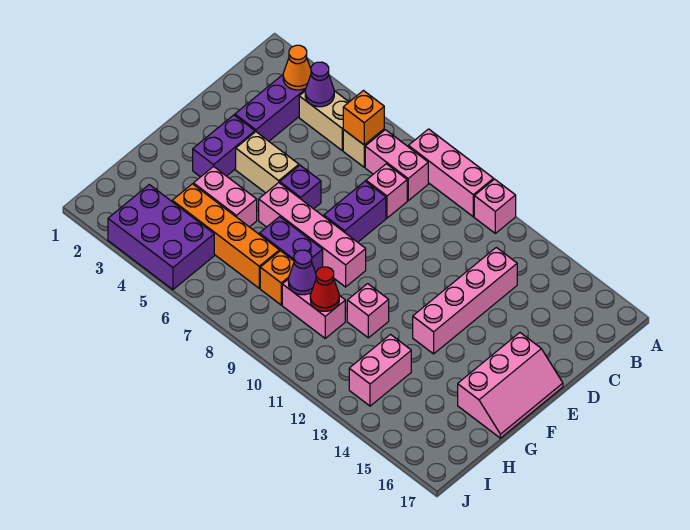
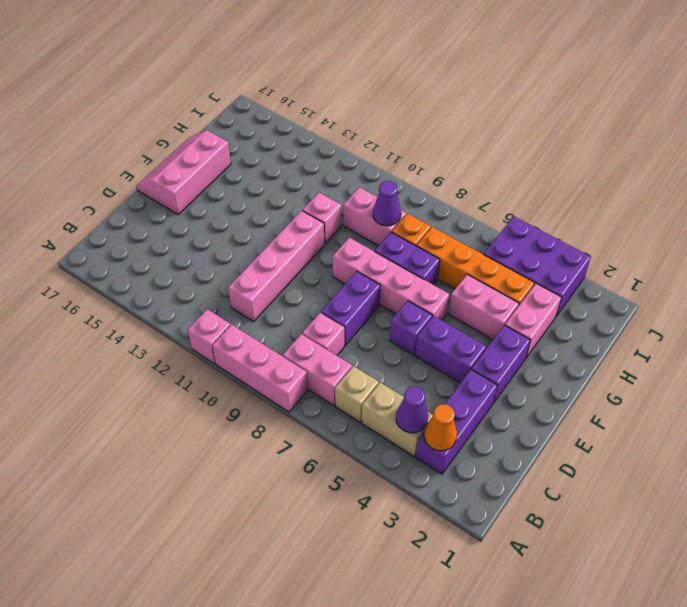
orange 1x1 brick [343,91,384,145] -> none
pink 1x4 brick [413,247,517,354] -> pink 1x4 brick moved to [228,211,325,322]
tan 1x2 brick [236,132,299,193] -> purple 1x2 brick [415,316,486,383]
red 1x1 cone [310,267,339,311] -> none
pink 1x2 brick [349,335,411,406] -> pink 1x2 brick moved to [505,283,562,358]

